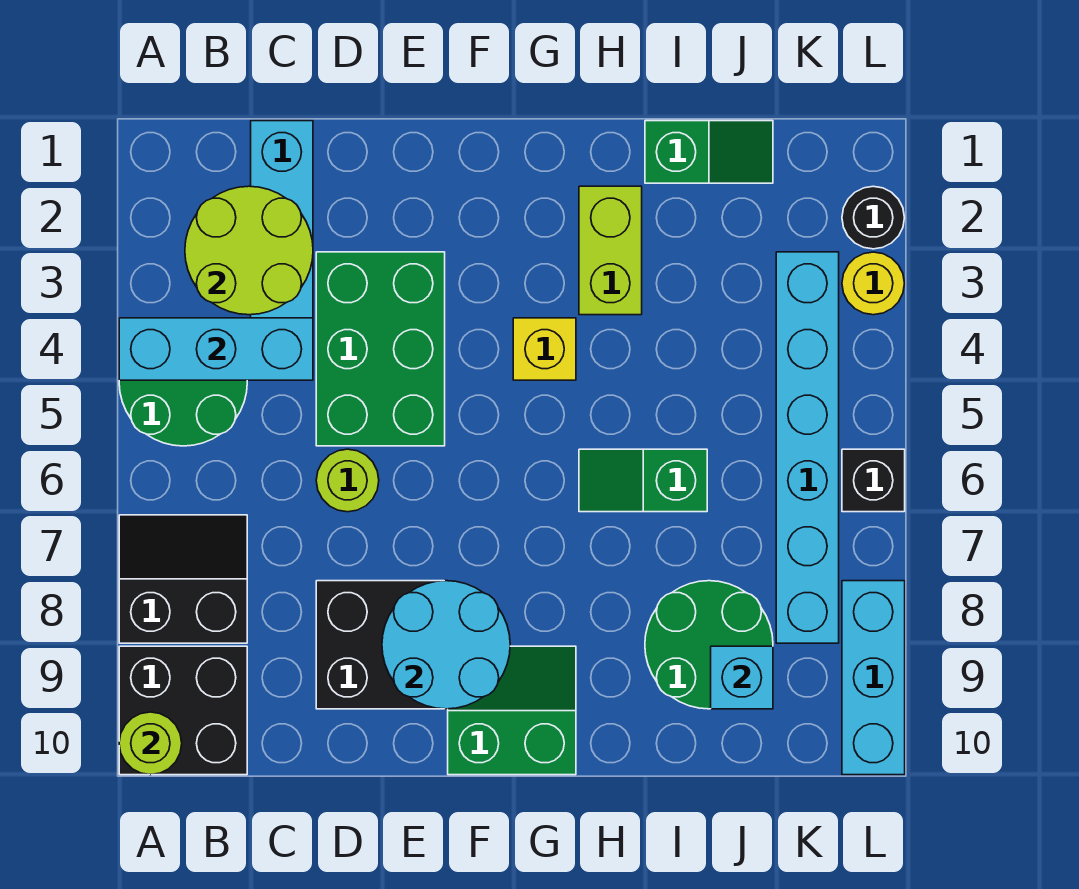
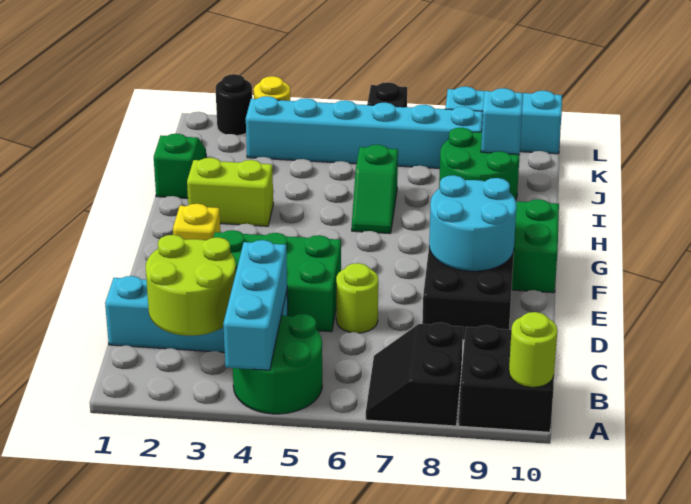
yellow 1x1 brick [513,318,576,380] -> yellow 1x1 brick moved to [173,204,220,240]

